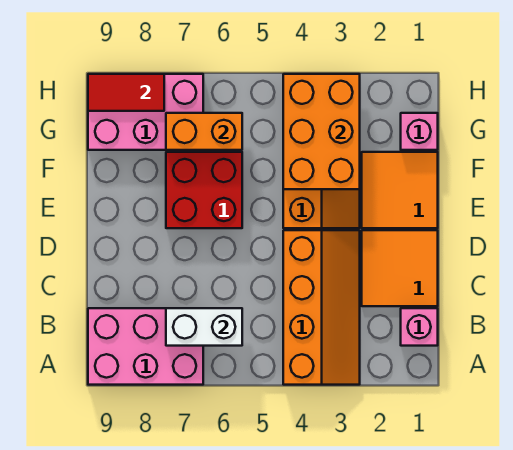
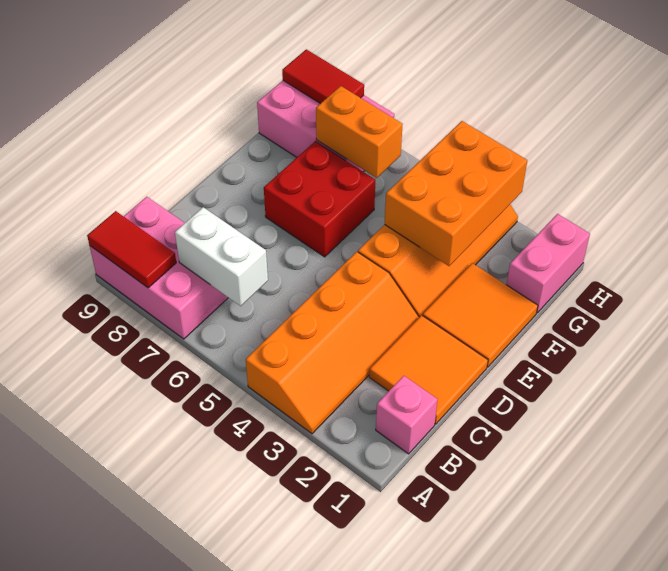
none -> red 1x2 tile [87,211,176,288]
pink 1x1 brick [401,113,438,150] -> pink 1x2 brick [507,214,590,313]

